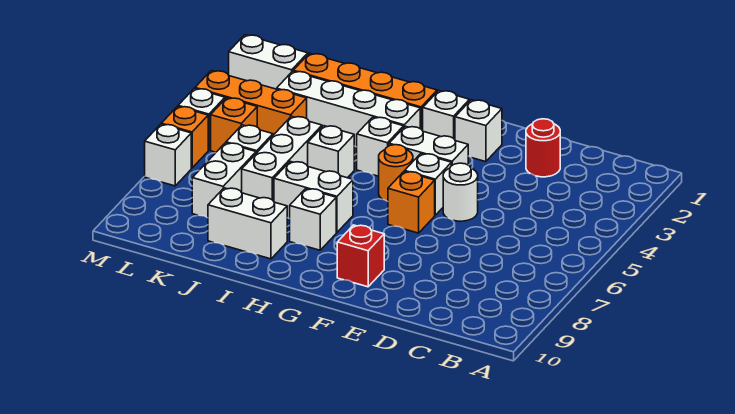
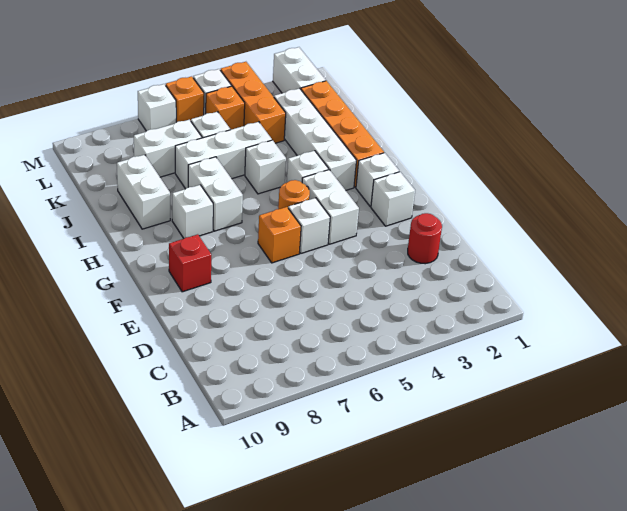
white 1x1 round brick [443,163,478,221] -> none

